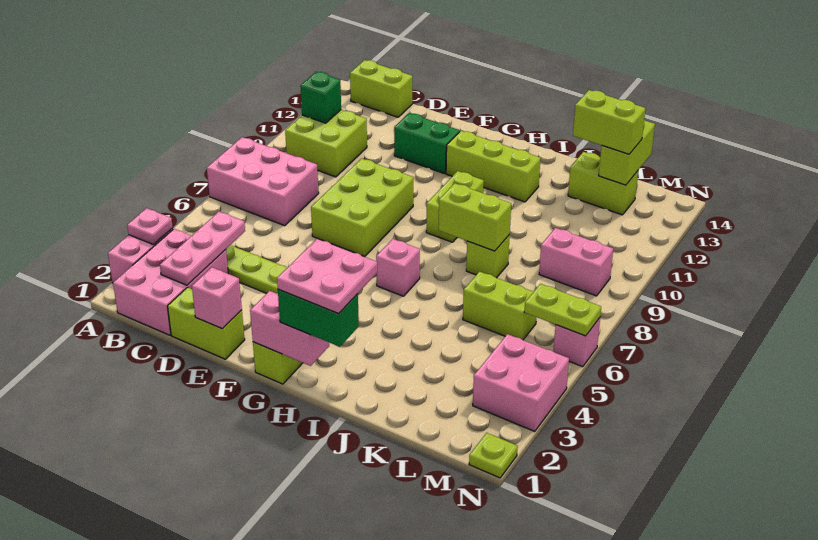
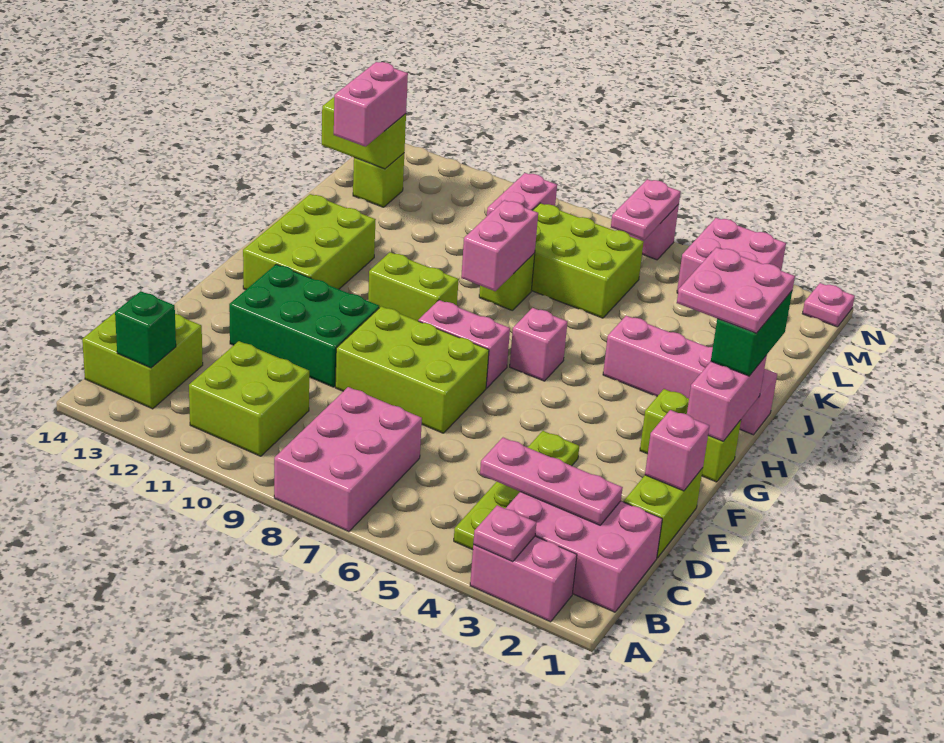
green 1x1 brick [300,72,341,123] -> green 1x1 brick moved to [115,291,176,368]
lime 1x2 brick [350,60,412,117] -> lime 2x2 brick [82,313,203,409]
green 1x2 brick [394,113,460,174] -> green 2x3 brick [229,264,379,387]
none -> pink 1x2 brick [418,300,510,388]
lime 1x3 brick [446,131,541,202] -> lime 2x3 brick [243,194,376,290]
none -> pink 1x4 brick [603,316,777,435]
lime 1x2 brick [439,183,511,251] -> pink 1x2 brick [461,200,538,291]
lime 1x2 brick [463,272,536,340] -> lime 2x3 brick [531,203,643,318]
lime 1x2 brick [568,152,638,215] -> lime 1x1 brick [353,153,404,207]
lime 1x2 brick [573,90,646,154] -> pink 1x2 brick [334,62,408,147]
lime 1x2 plate [525,284,601,336] -> pink 1x2 plate [611,179,681,240]
lime 1x1 plate [469,433,518,478] -> pink 1x1 plate [802,283,855,327]

